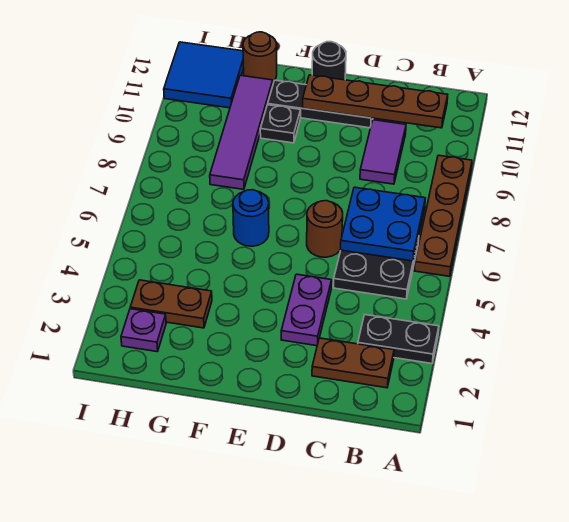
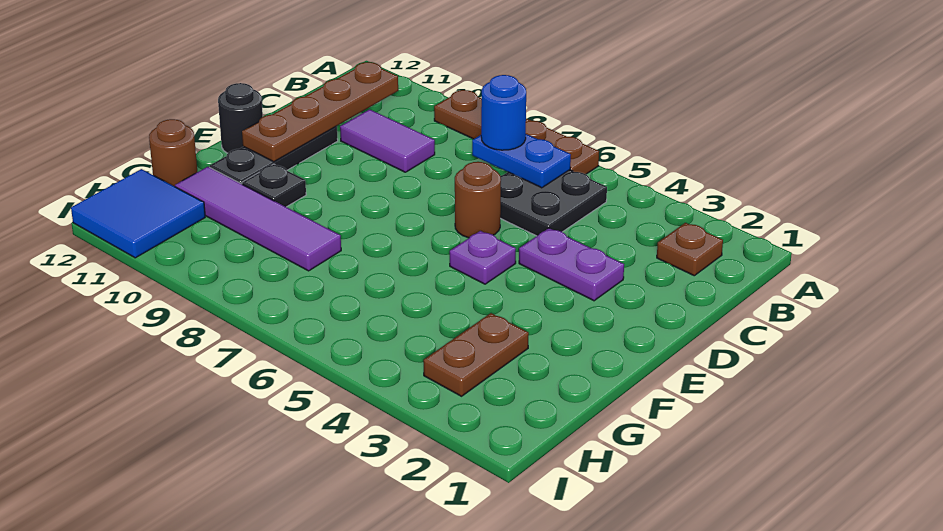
black 1x2 plate [358,315,439,364] -> none
brown 1x2 plate [312,338,394,388] -> brown 1x1 plate [657,223,723,276]
blue 2x2 plate [341,187,425,261] -> blue 1x2 plate [472,134,571,188]
blue 1x1 round brick [233,190,269,246] -> blue 1x1 round brick moved to [481,75,526,150]
purple 1x1 plate [121,309,166,352] -> purple 1x1 plate moved to [450,231,516,284]

